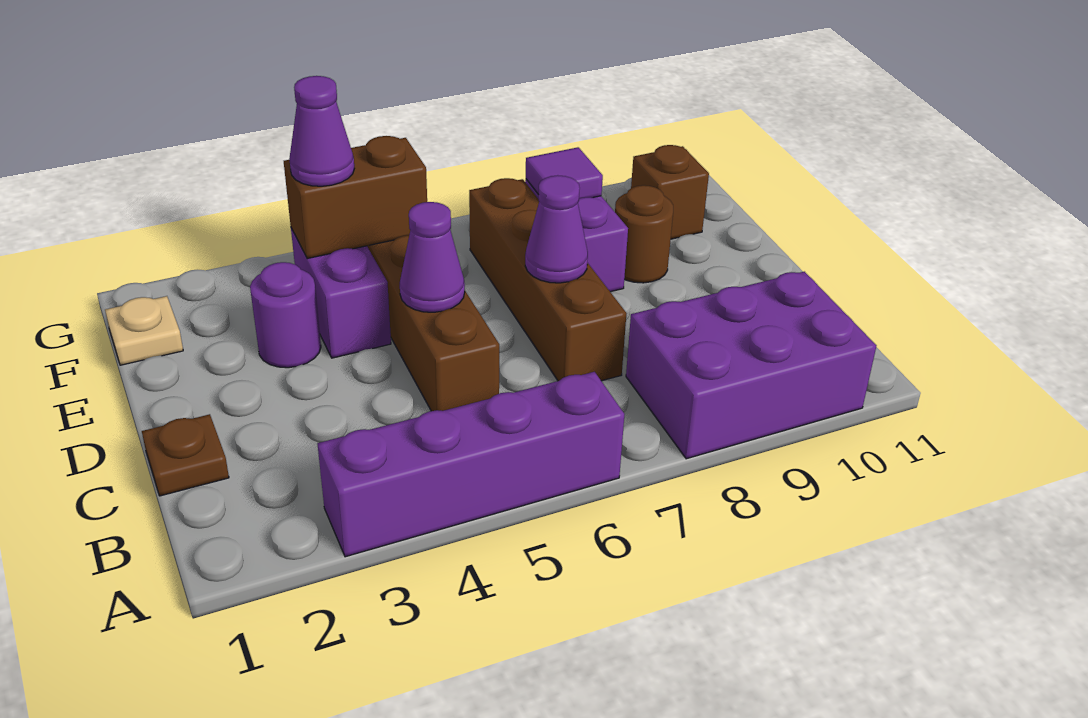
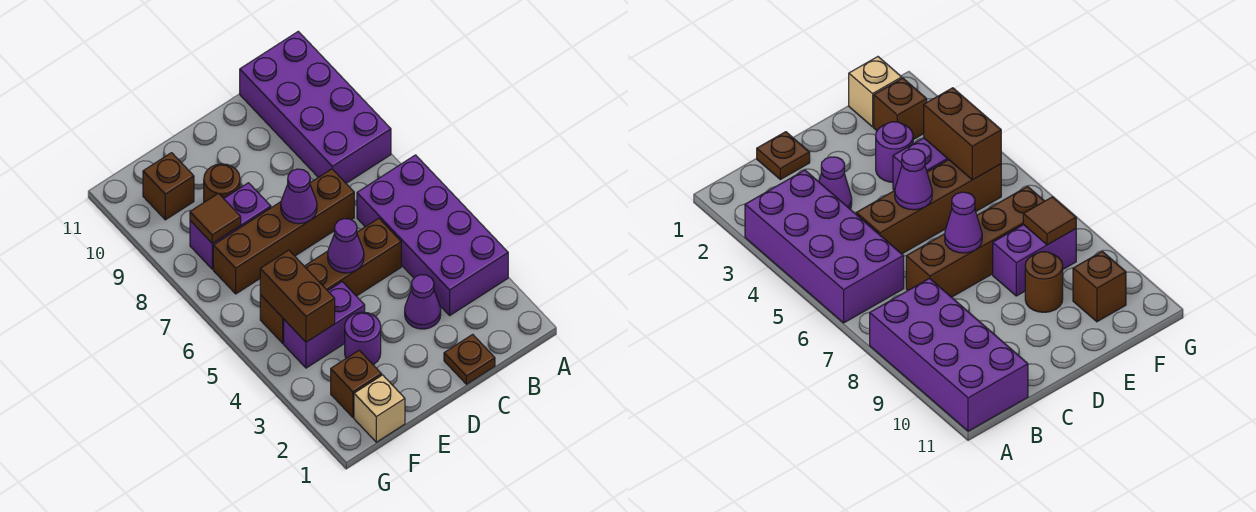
purple 1x4 brick [317,372,624,557] -> purple 2x4 brick [357,155,508,315]
purple 2x3 brick [626,272,876,459] -> purple 2x4 brick [240,31,391,183]
tan 1x1 plate [105,296,183,365] -> tan 1x1 brick [354,375,405,442]
none -> brown 1x1 brick [331,351,382,417]
purple 1x1 cone [289,76,354,186] -> purple 1x1 cone moved to [405,275,441,329]
purple 1x1 tile [526,147,603,198] -> brown 1x1 tile [190,193,241,243]

